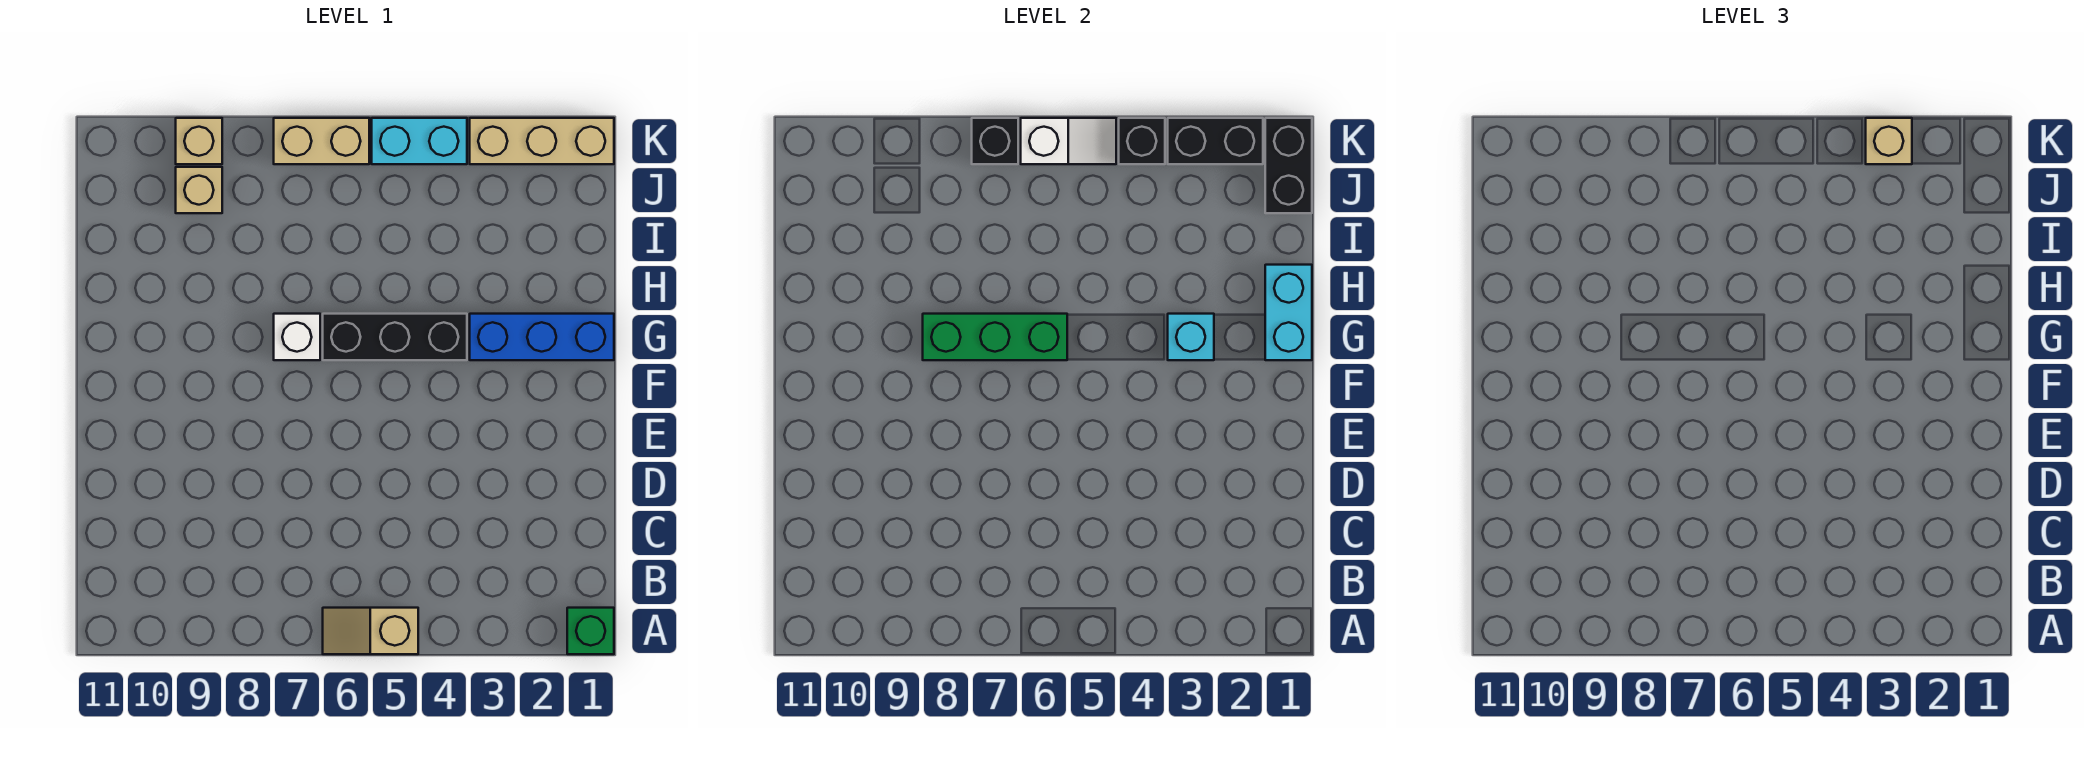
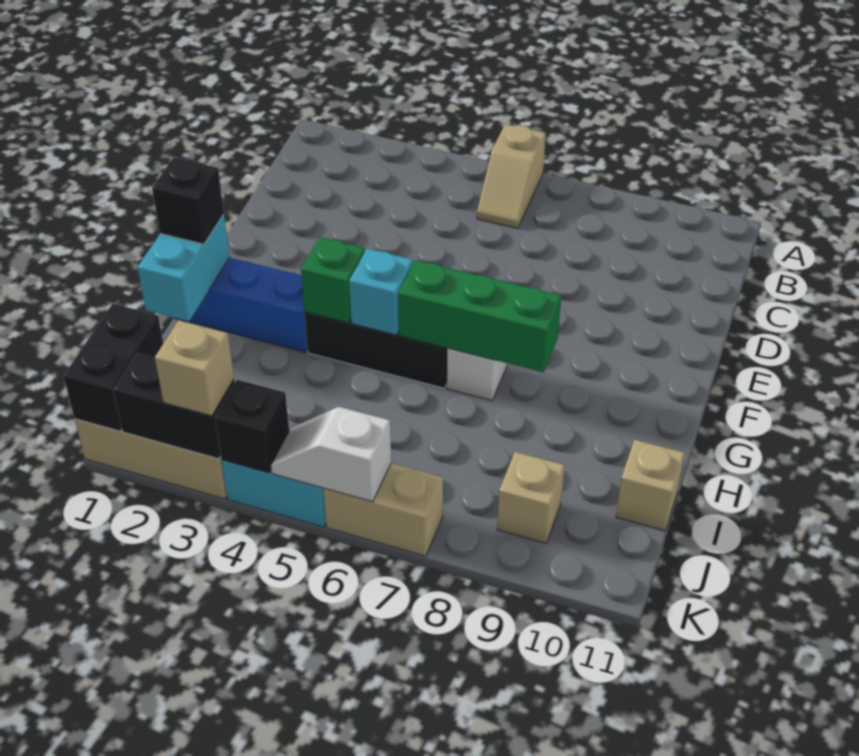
green 1x1 brick [567,608,614,654] -> green 1x1 brick moved to [301,237,365,323]
tan 1x2 slope [323,608,418,654] -> tan 1x2 slope turned to [477,124,546,228]
cyan 1x1 brick [1168,314,1214,360] -> cyan 1x1 brick moved to [349,249,413,335]
black 1x1 brick [972,118,1018,164] -> black 1x1 brick moved to [152,157,224,244]
tan 1x1 brick [176,118,222,164] -> tan 1x1 brick moved to [616,440,685,531]

